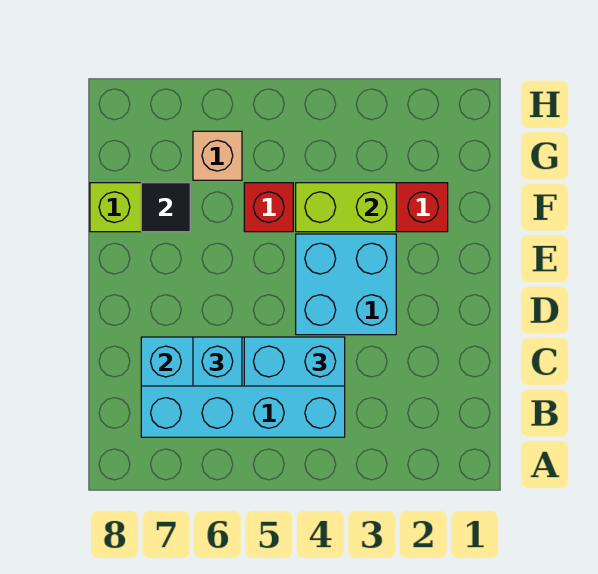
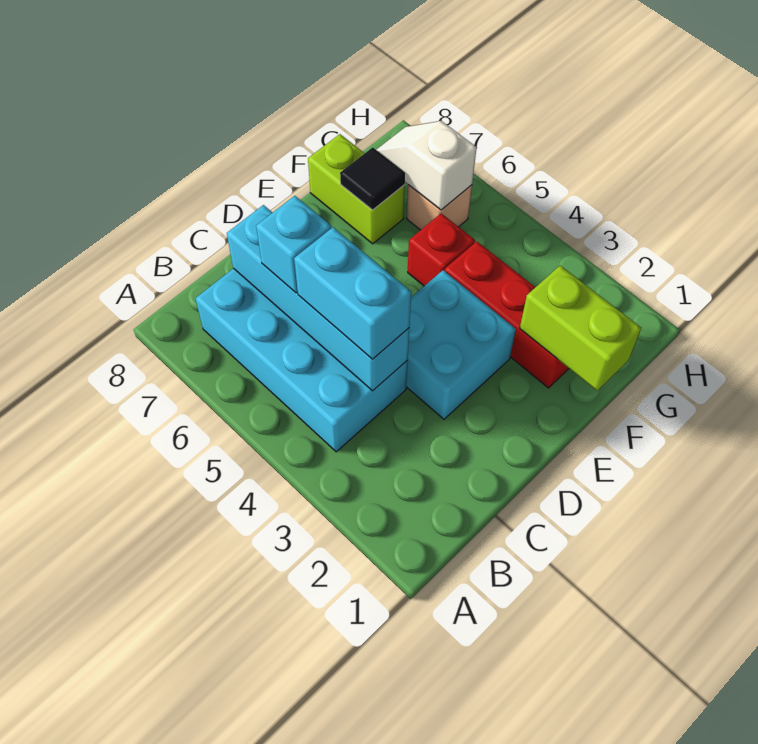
lime 1x2 brick [296,183,396,232] -> lime 1x2 brick moved to [520,266,641,391]
none -> white 1x2 slope [376,121,477,210]

